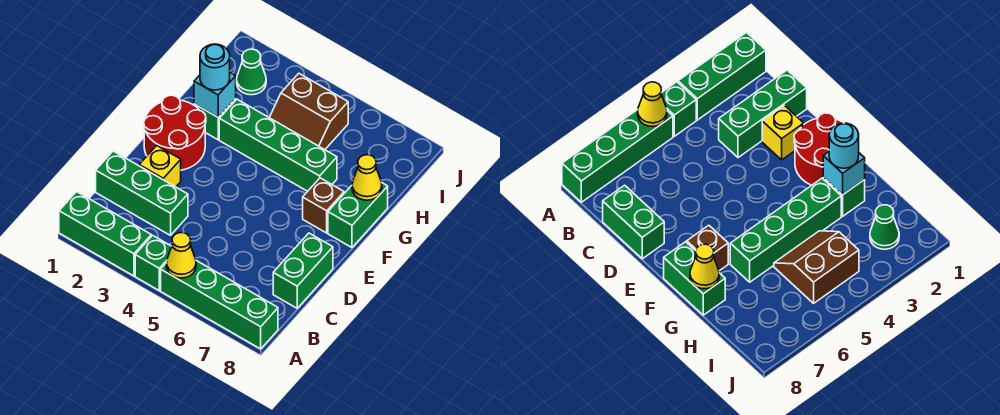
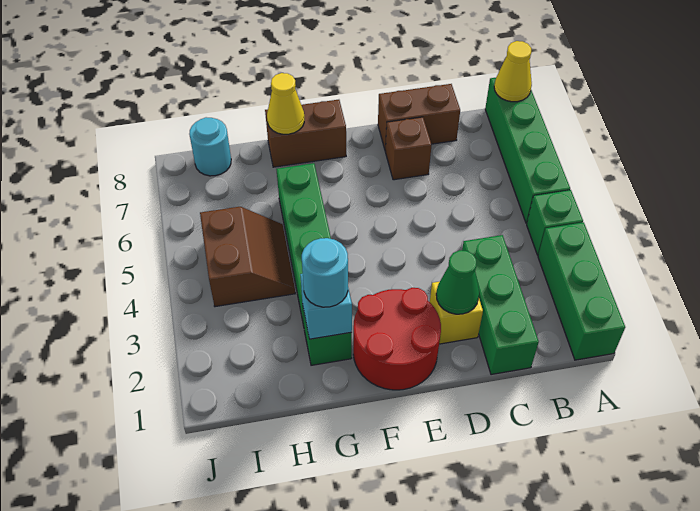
yellow 1x1 cone [166,233,196,278] -> yellow 1x1 cone moved to [494,41,532,102]
green 1x2 brick [273,233,333,308] -> brown 1x2 brick [378,84,460,151]
brown 1x1 brick [303,178,344,233] -> brown 1x1 brick moved to [385,117,432,180]
green 1x2 brick [328,183,388,248] -> brown 1x2 brick [265,100,346,167]
green 1x1 cone [237,49,266,95] -> green 1x1 cone moved to [436,250,479,314]
none -> cyan 1x1 round brick [189,117,231,176]

